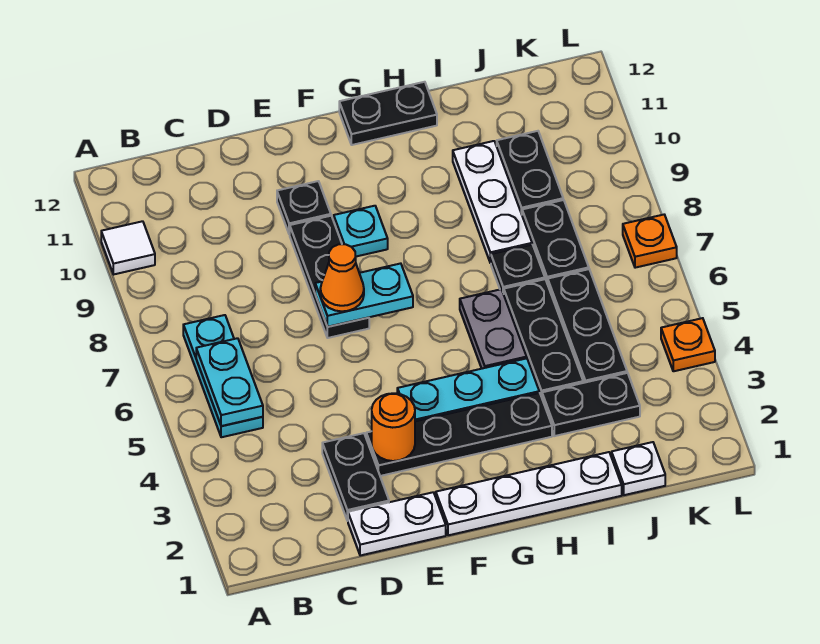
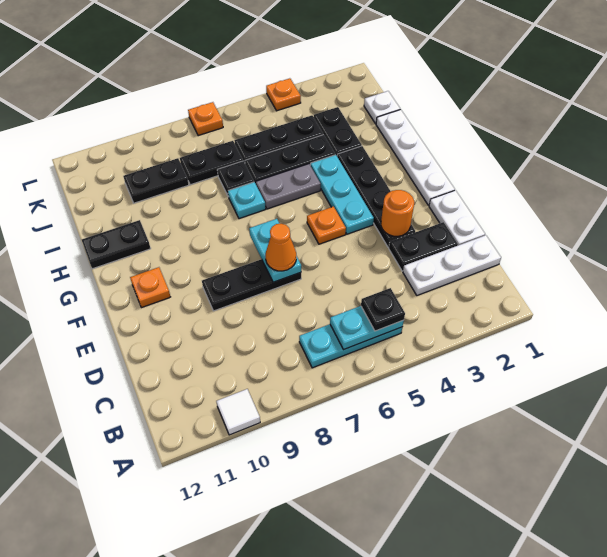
black 1x1 plate [277,181,331,234] -> black 1x1 plate moved to [361,288,405,331]
none -> orange 1x1 plate [307,207,346,244]
cyan 1x1 plate [334,206,388,256] -> cyan 1x1 plate moved to [228,182,266,219]
none -> orange 1x1 plate [130,267,170,308]
black 1x2 plate [339,82,437,145] -> black 1x2 plate turned to [82,220,151,269]
white 1x3 plate [453,141,532,263] -> white 1x3 plate moved to [403,235,501,295]

